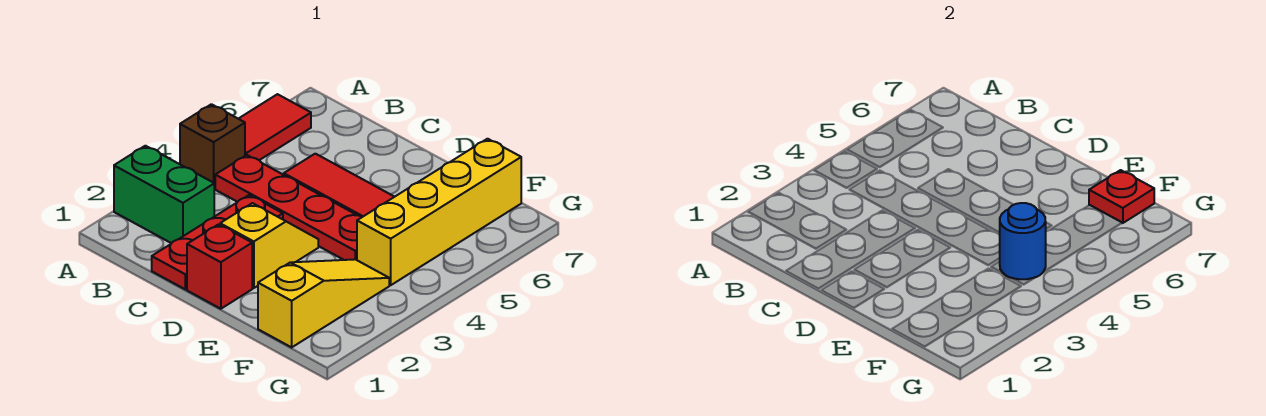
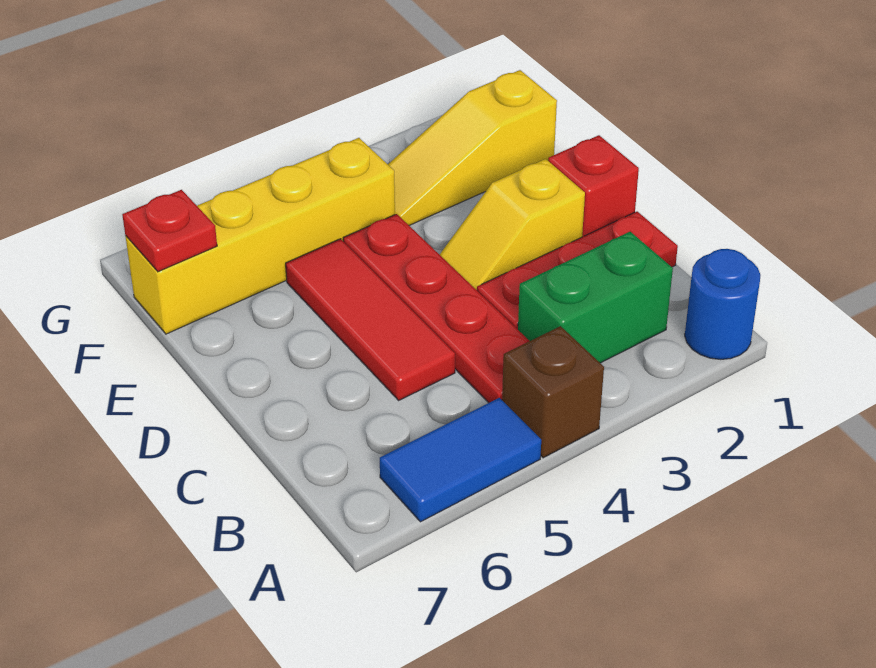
green 1x2 brick [114,146,214,243] -> green 1x2 brick turned to [518,232,673,363]
red 1x2 tile [239,94,311,160] -> blue 1x2 tile [380,398,541,522]
blue 1x1 round brick [1000,203,1046,279] -> blue 1x1 round brick moved to [685,249,760,359]

